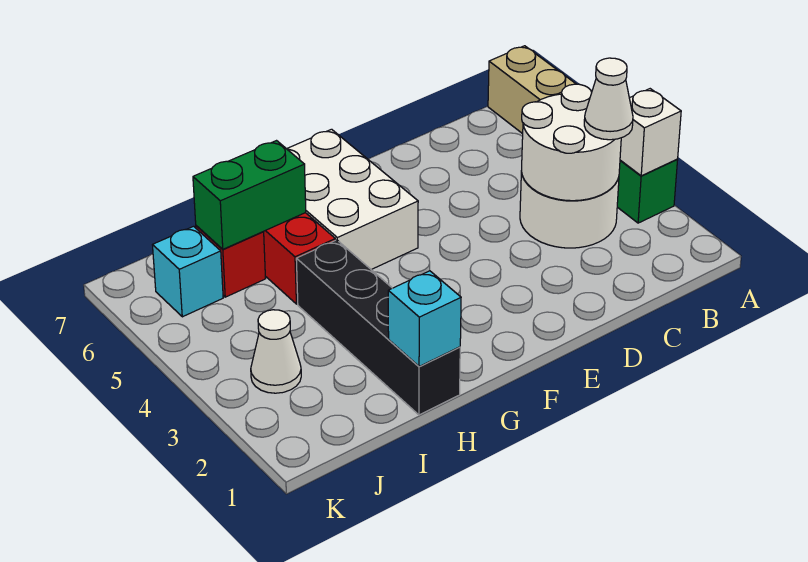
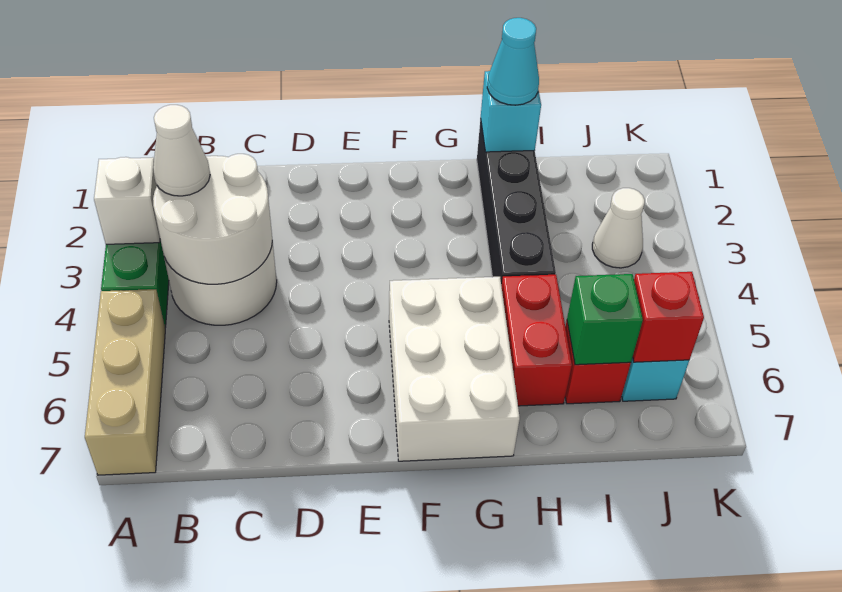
none -> cyan 1x1 cone [487,18,539,105]
green 1x2 brick [193,141,306,249] -> green 1x1 brick [567,274,643,365]
none -> red 1x1 brick [633,272,704,362]

